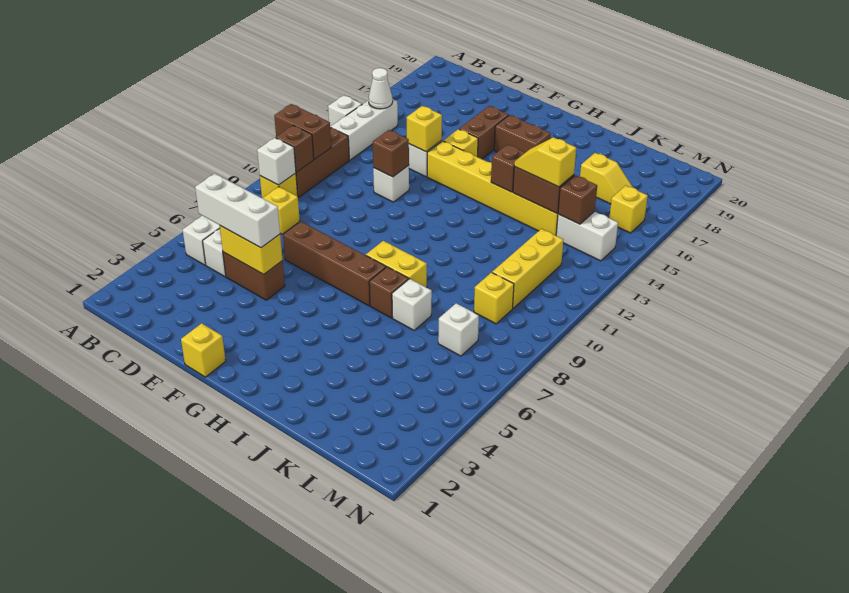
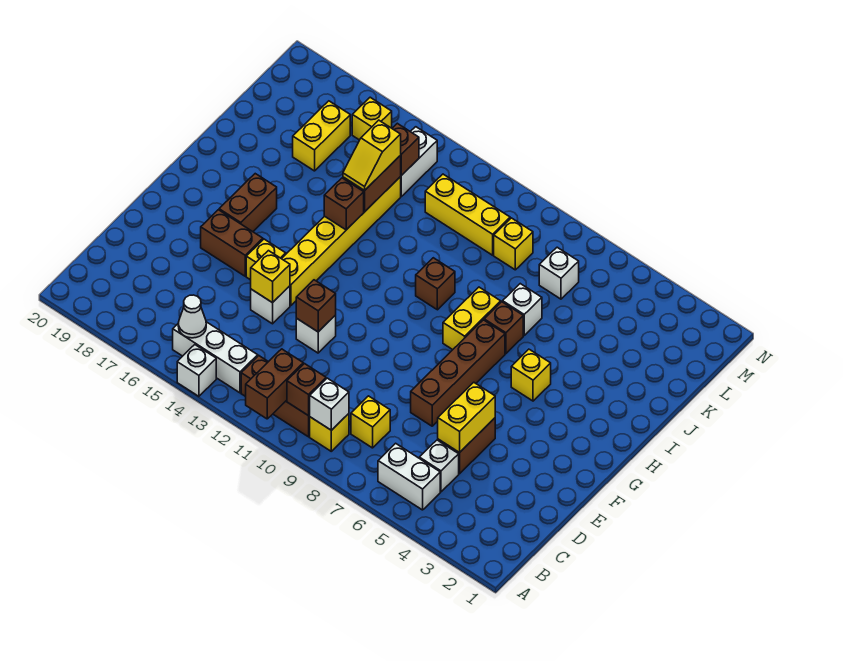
white 1x3 brick [195,174,280,248] -> none
yellow 1x1 brick [181,323,226,377] -> yellow 1x1 brick moved to [511,349,551,401]
none -> brown 1x1 brick [416,258,455,310]
yellow 1x2 slope [580,153,633,204] -> yellow 1x2 brick [293,101,350,171]

